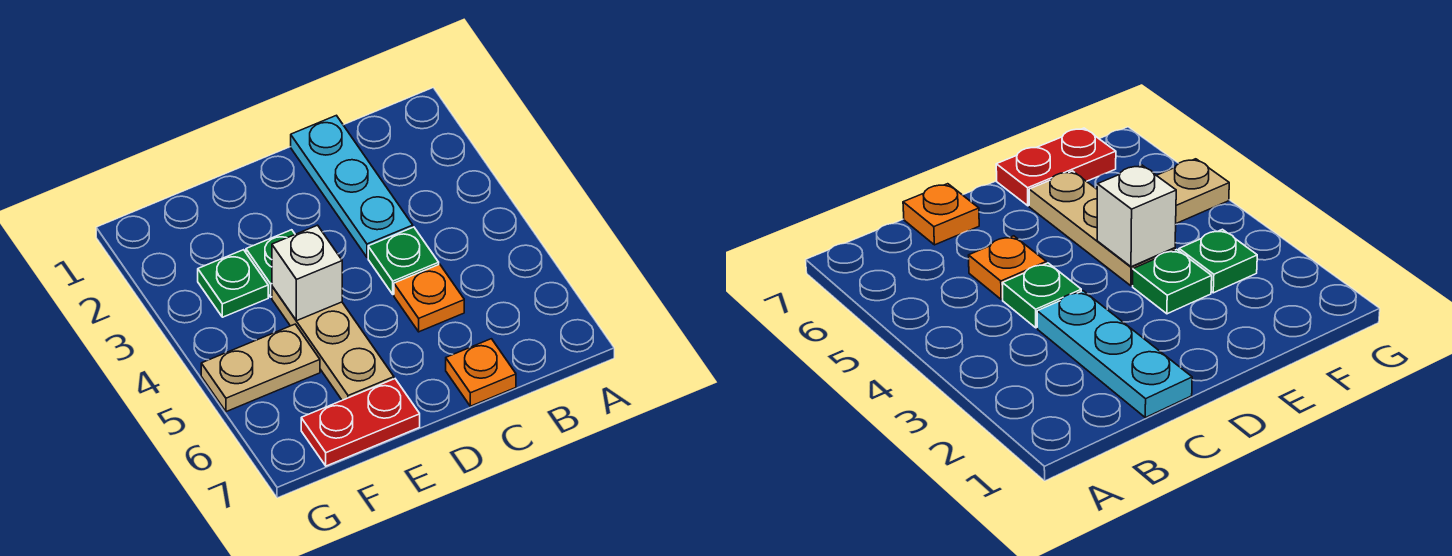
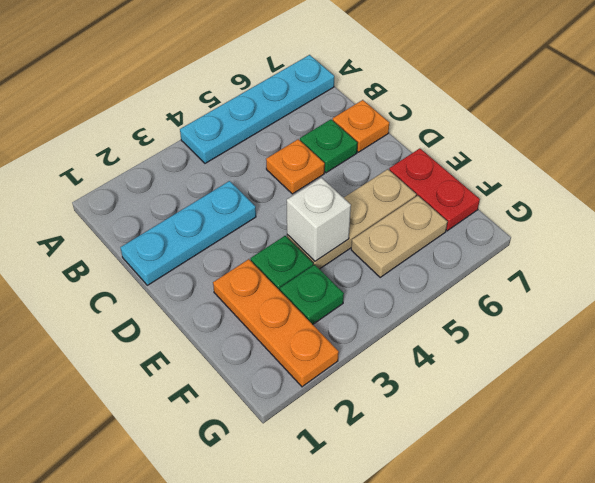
none -> cyan 1x4 plate [180,55,334,163]
green 1x1 plate [368,227,439,295] -> green 1x1 plate moved to [300,119,357,173]
none -> orange 1x3 plate [213,259,339,387]
tan 1x2 plate [201,324,320,412] -> tan 1x2 plate turned to [351,196,447,277]

